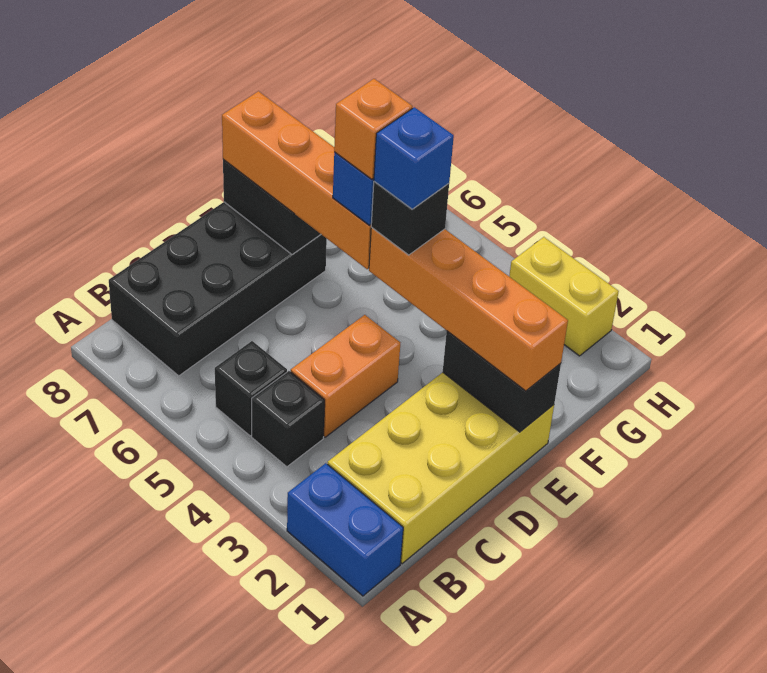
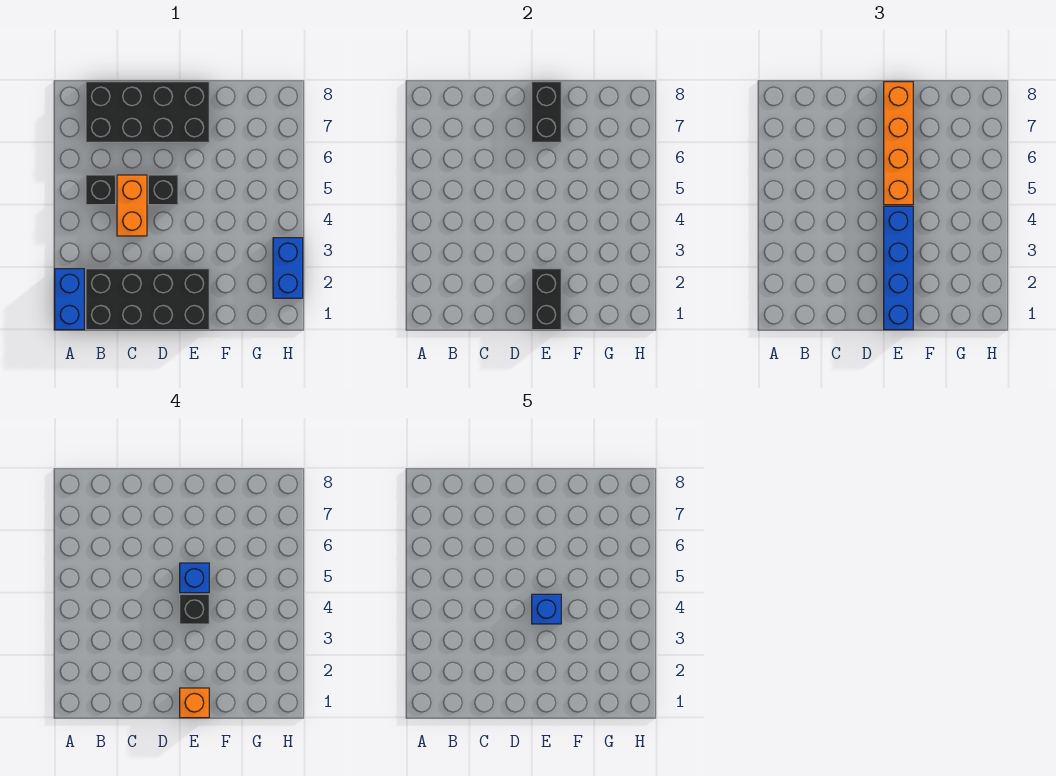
yellow 2x4 brick [328,372,554,564] -> black 2x4 brick [86,269,209,330]
black 1x1 brick [252,371,325,467] -> black 1x1 brick moved to [148,175,178,205]
orange 1x2 brick [291,315,400,437] -> orange 1x2 brick turned to [117,175,147,236]
orange 1x4 brick [369,227,568,391] -> blue 1x4 brick [884,206,913,330]
orange 1x1 brick [334,79,412,179] -> orange 1x1 brick moved to [180,688,209,718]
yellow 1x2 brick [509,237,619,356] -> blue 1x2 brick [273,238,303,298]

